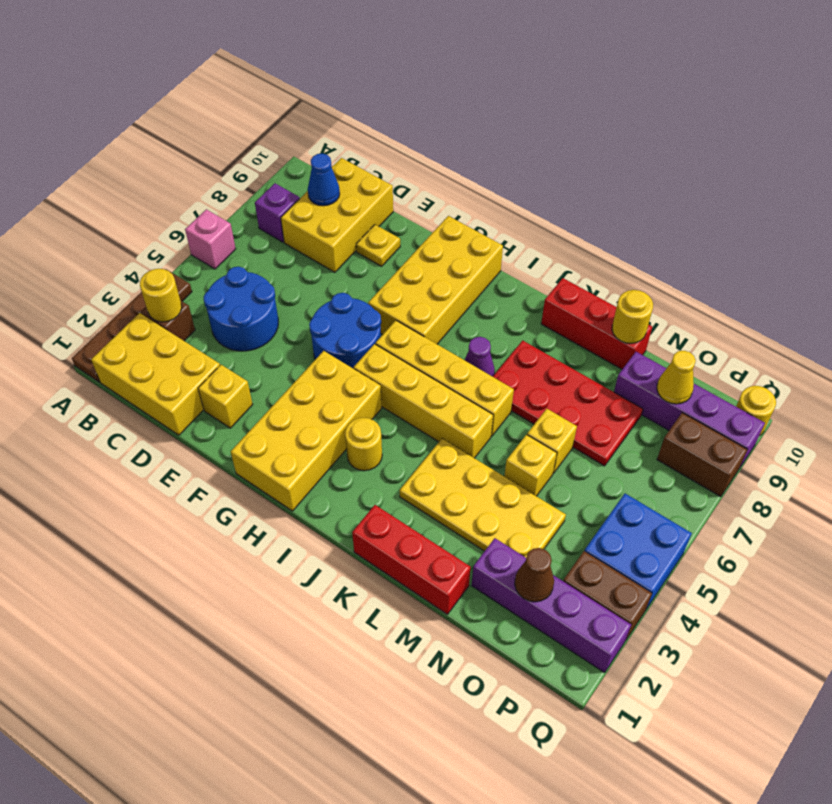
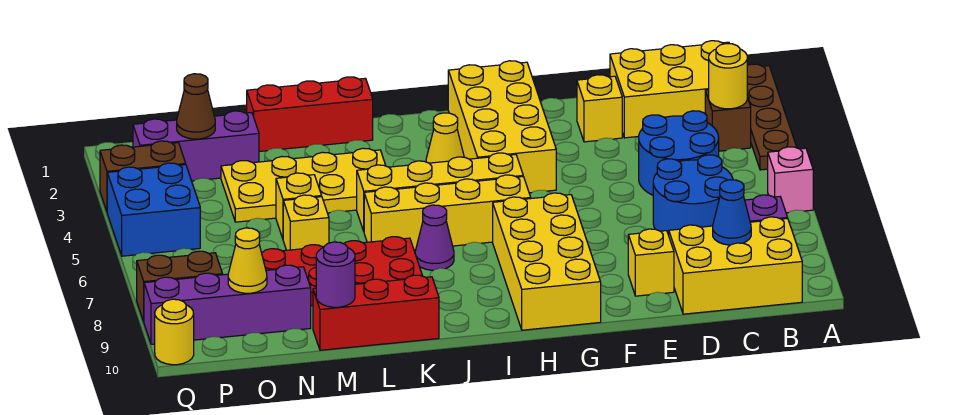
yellow 2x3 brick [281,158,393,272] -> yellow 2x3 brick turned to [669,217,802,314]
yellow 1x1 plate [356,225,400,266] -> yellow 1x1 brick [628,229,674,296]
blue 2x2 round brick [309,293,381,369] -> blue 2x2 round brick moved to [653,155,733,235]
yellow 1x1 round brick [345,418,382,471] -> yellow 1x1 cone [426,113,464,163]
yellow 1x1 round brick [612,290,653,344] -> purple 1x1 round brick [316,242,355,307]
purple 1x4 brick [471,538,631,673] -> purple 1x3 brick [133,111,259,181]

